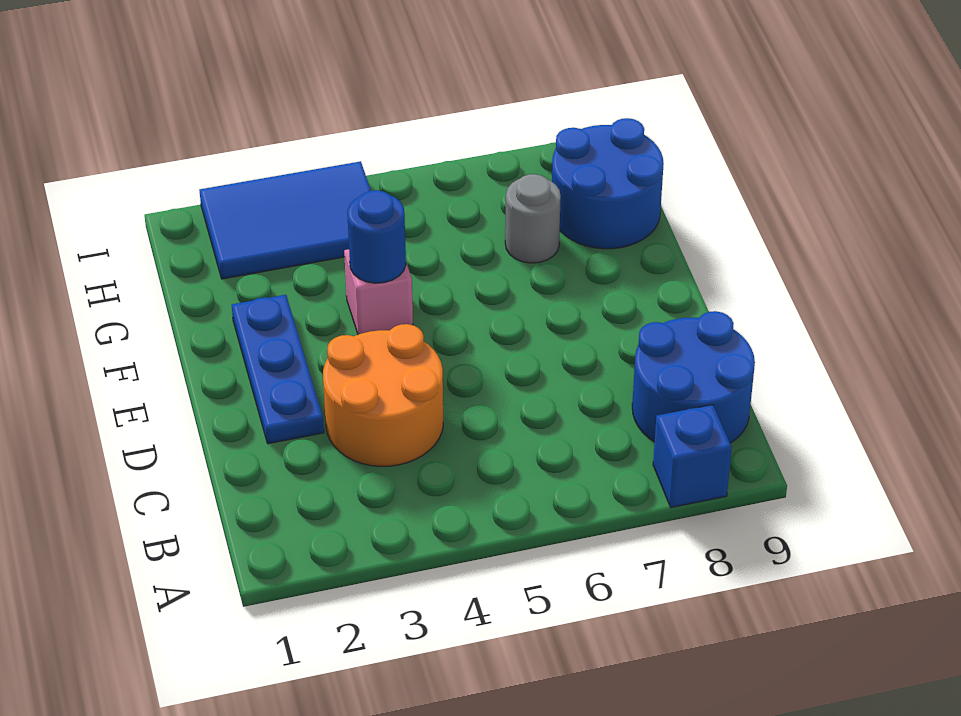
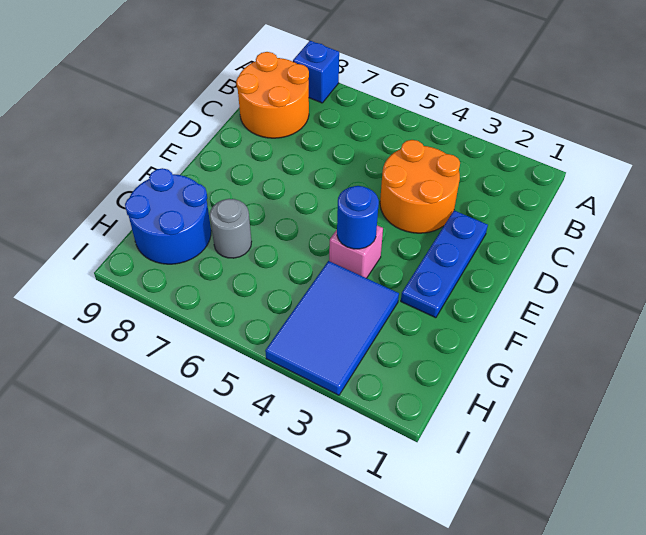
blue 2x2 round brick [632,311,755,443] -> orange 2x2 round brick [236,52,309,138]
blue 2x3 tile [199,161,371,279] -> blue 2x3 tile turned to [265,261,399,395]

